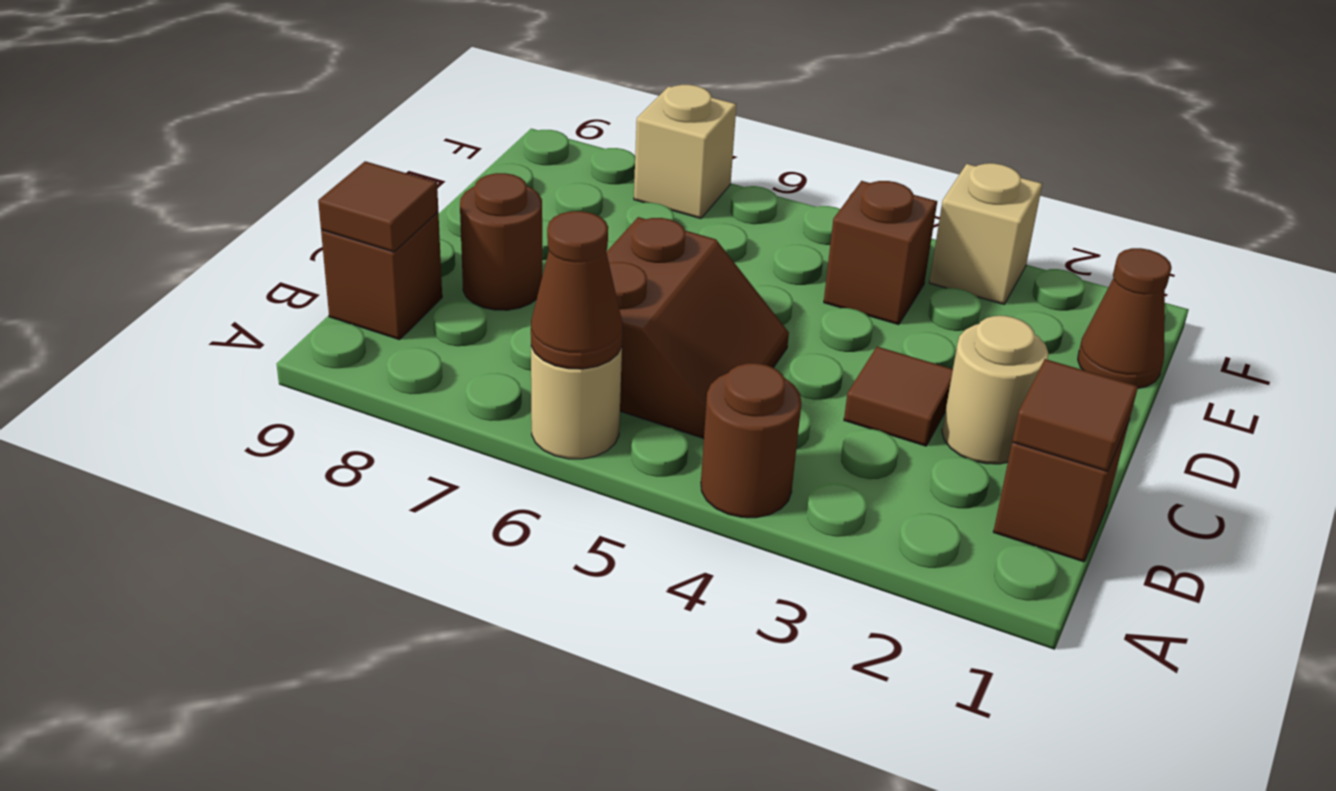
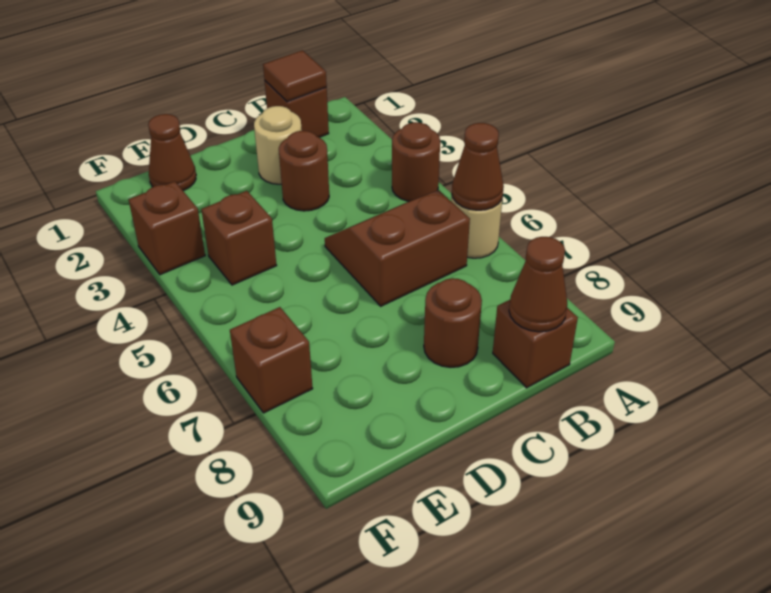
brown 1x1 tile [318,161,438,252] -> brown 1x1 cone [509,237,567,332]
brown 1x1 tile [844,347,953,446] -> brown 1x1 round brick [279,131,329,211]
tan 1x1 brick [929,163,1042,304] -> brown 1x1 brick [129,181,205,275]
tan 1x1 brick [634,85,737,219] -> brown 1x1 brick [230,307,313,413]

